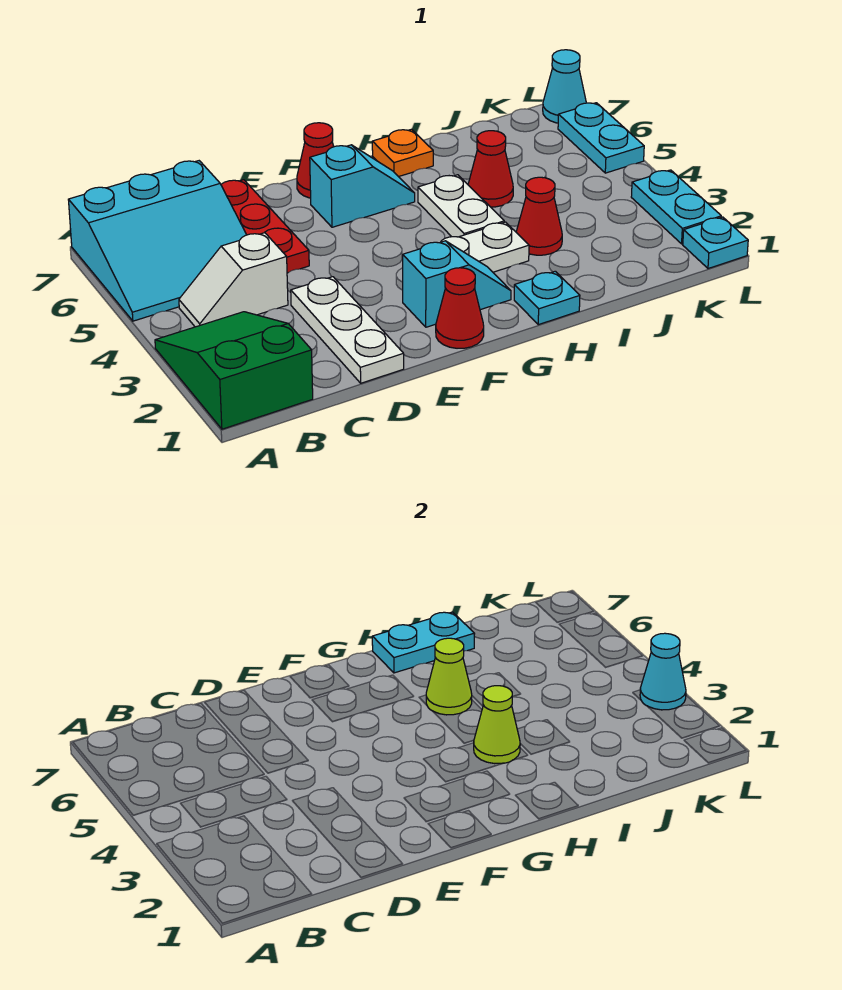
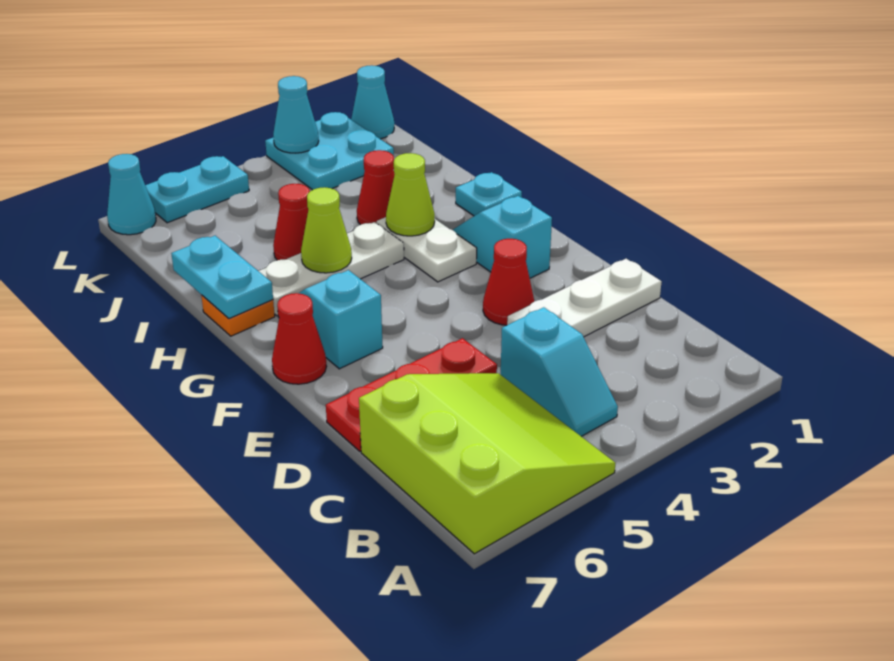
green 2x3 slope [155,312,313,429] -> none
cyan 3x3 slope [68,161,246,321] -> lime 3x3 slope [359,373,615,554]
white 1x2 slope [179,233,288,327] -> cyan 1x2 slope [501,307,618,436]
red 1x1 cone [436,268,484,348] -> red 1x1 cone moved to [483,239,534,325]
white 1x2 plate [418,175,504,237] -> white 1x3 plate [259,222,404,316]
cyan 1x1 plate [683,217,748,268] -> cyan 1x1 cone [351,65,394,139]
cyan 1x2 plate [631,170,721,244] -> cyan 2x2 plate [265,112,394,190]

